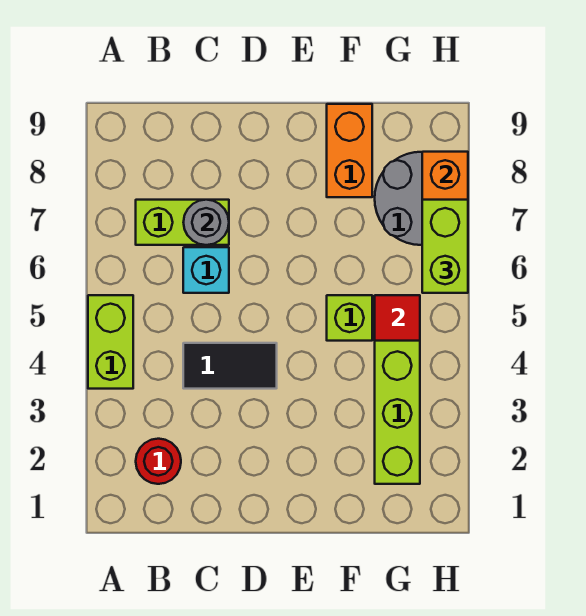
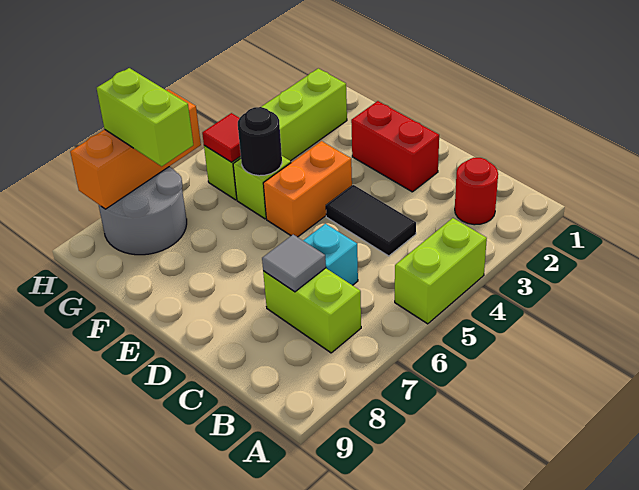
grey 1x1 round brick [183,200,229,245] -> grey 1x1 tile [262,235,326,292]
none -> red 1x2 brick [351,101,439,192]
none -> black 1x1 round brick [238,107,282,176]
orange 1x2 brick [327,104,372,197] -> orange 1x2 brick moved to [263,141,352,237]
lime 1x2 brick [422,200,468,293] -> lime 1x2 brick turned to [97,68,193,166]

